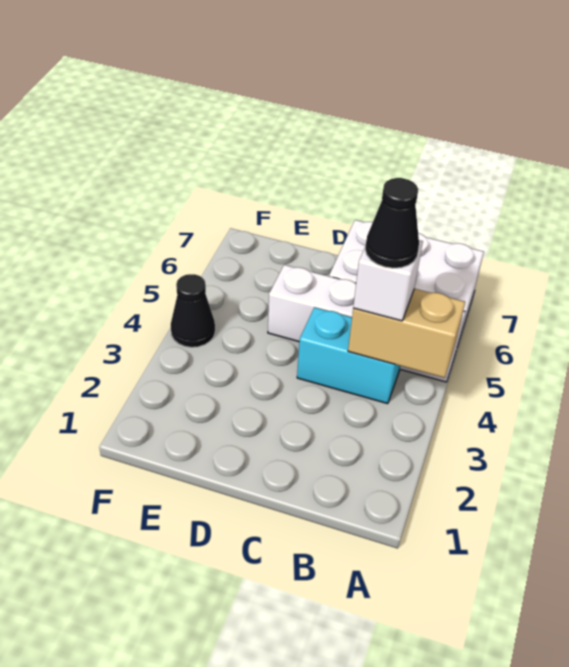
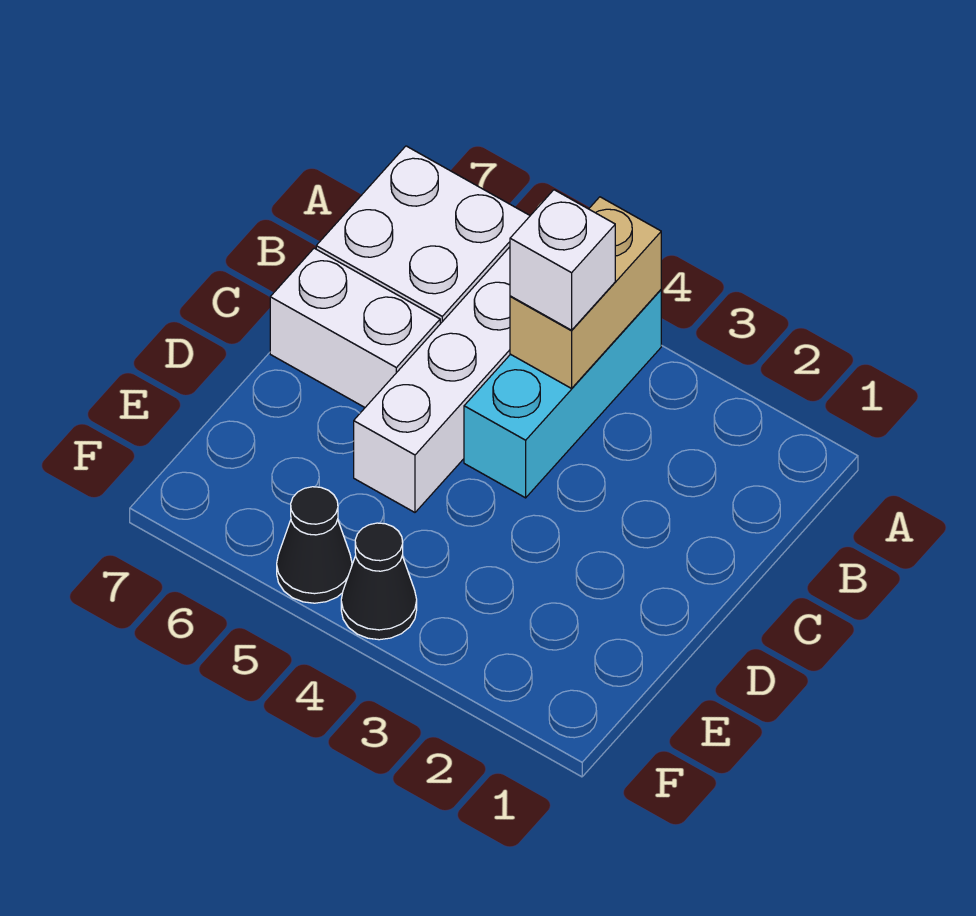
cyan 1x2 brick [297,307,400,404] -> cyan 1x3 brick [464,290,661,498]
black 1x1 cone [365,178,419,268] -> black 1x1 cone moved to [277,487,352,603]

